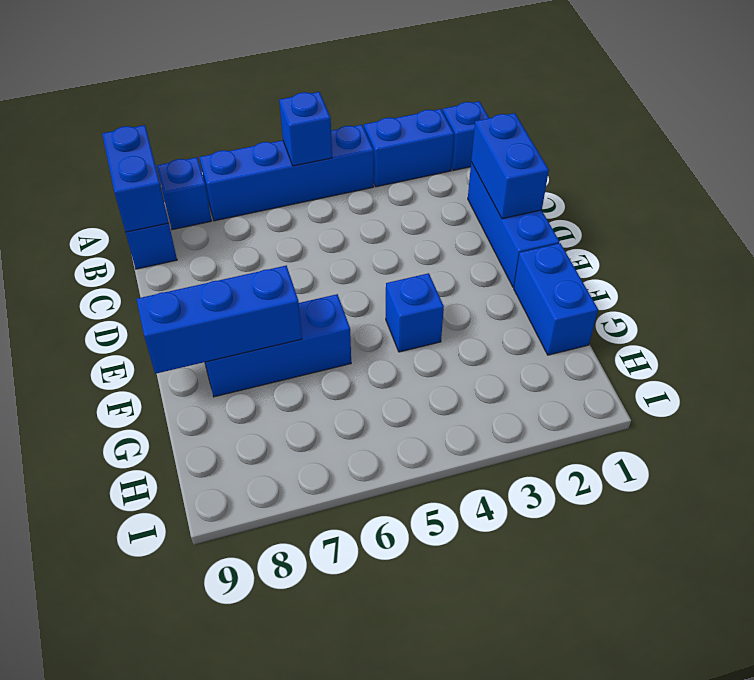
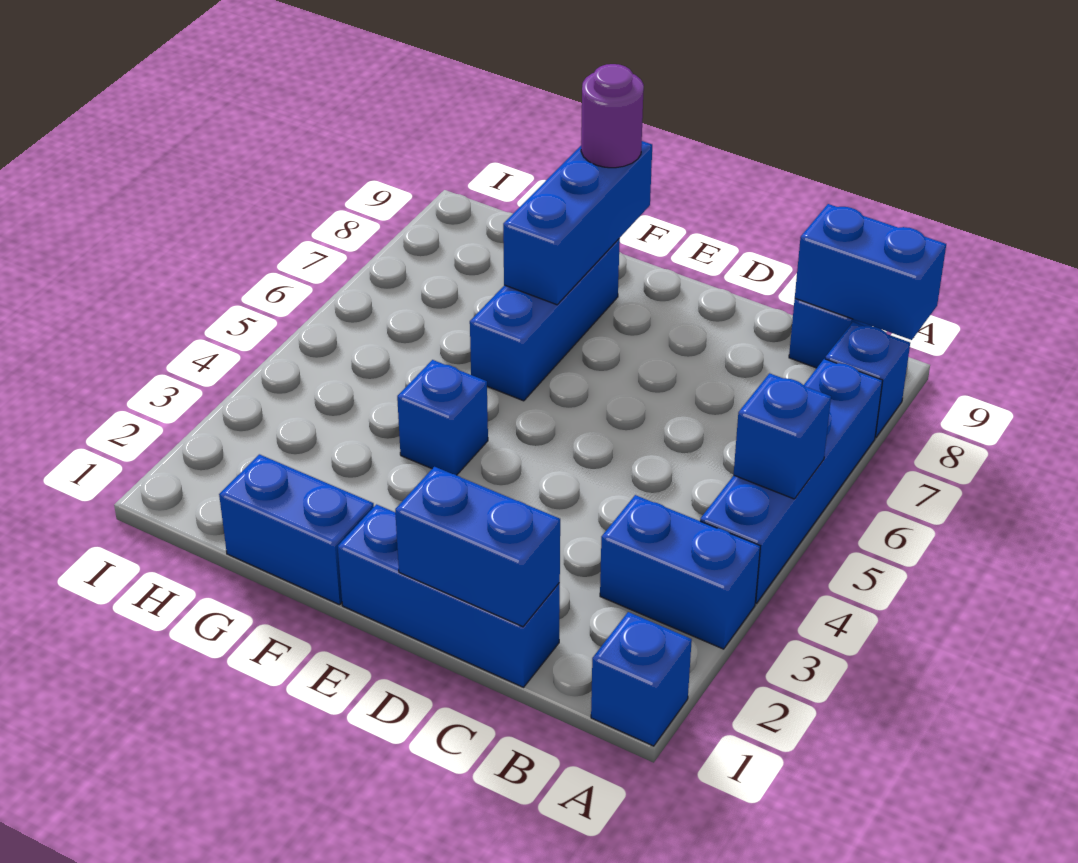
blue 1x2 brick [364,109,454,187] -> blue 1x2 brick turned to [600,495,760,649]
none -> purple 1x1 round brick [581,64,644,168]

